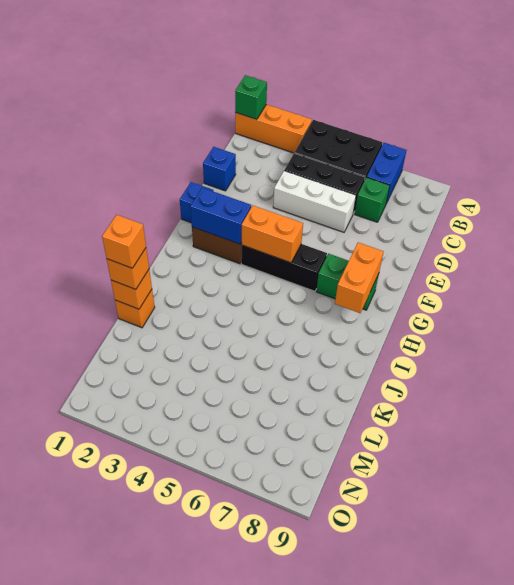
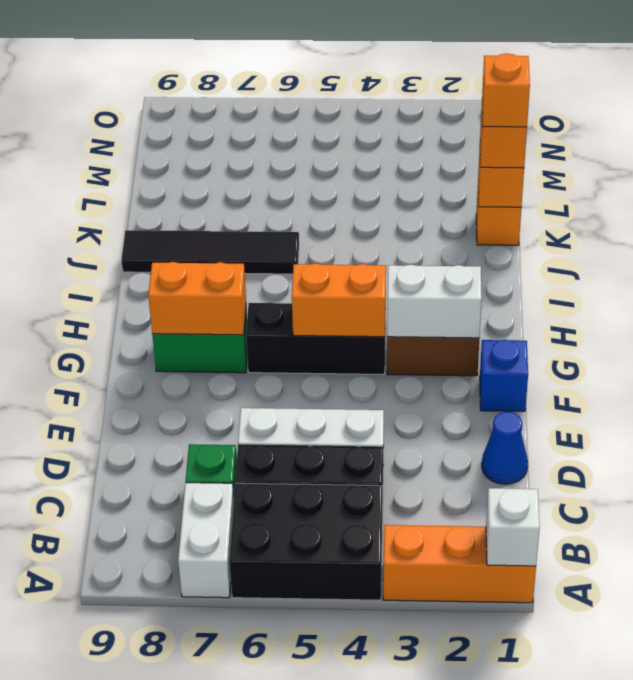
green 1x1 brick [235,75,267,119] -> white 1x1 brick [486,488,540,566]
blue 1x2 brick [367,143,406,203] -> white 1x2 brick [178,483,234,598]
blue 1x1 brick [203,147,236,191] -> blue 1x1 cone [482,412,528,484]
blue 1x2 brick [190,188,251,244] -> white 1x2 brick [387,265,482,338]
orange 1x2 brick [335,242,384,313] -> orange 1x2 brick turned to [148,262,246,335]
none -> black 1x4 tile [121,230,299,274]

